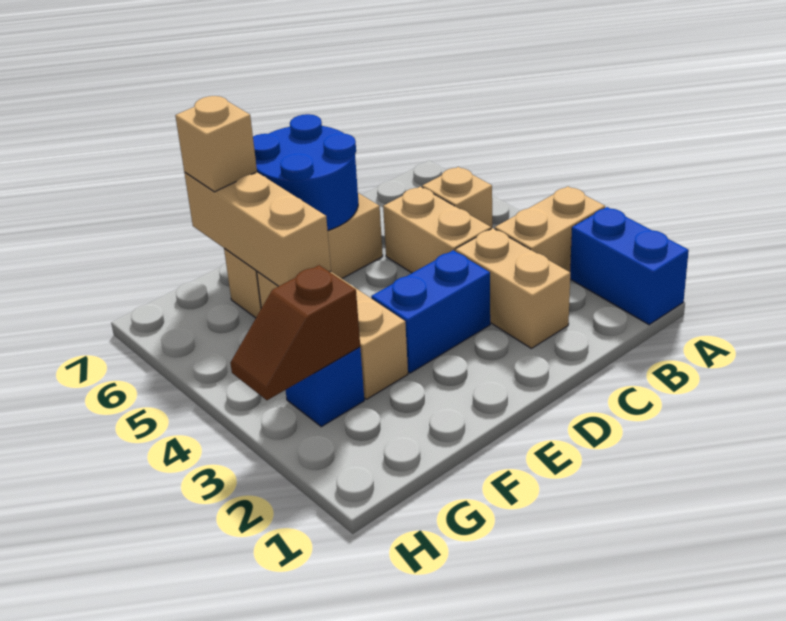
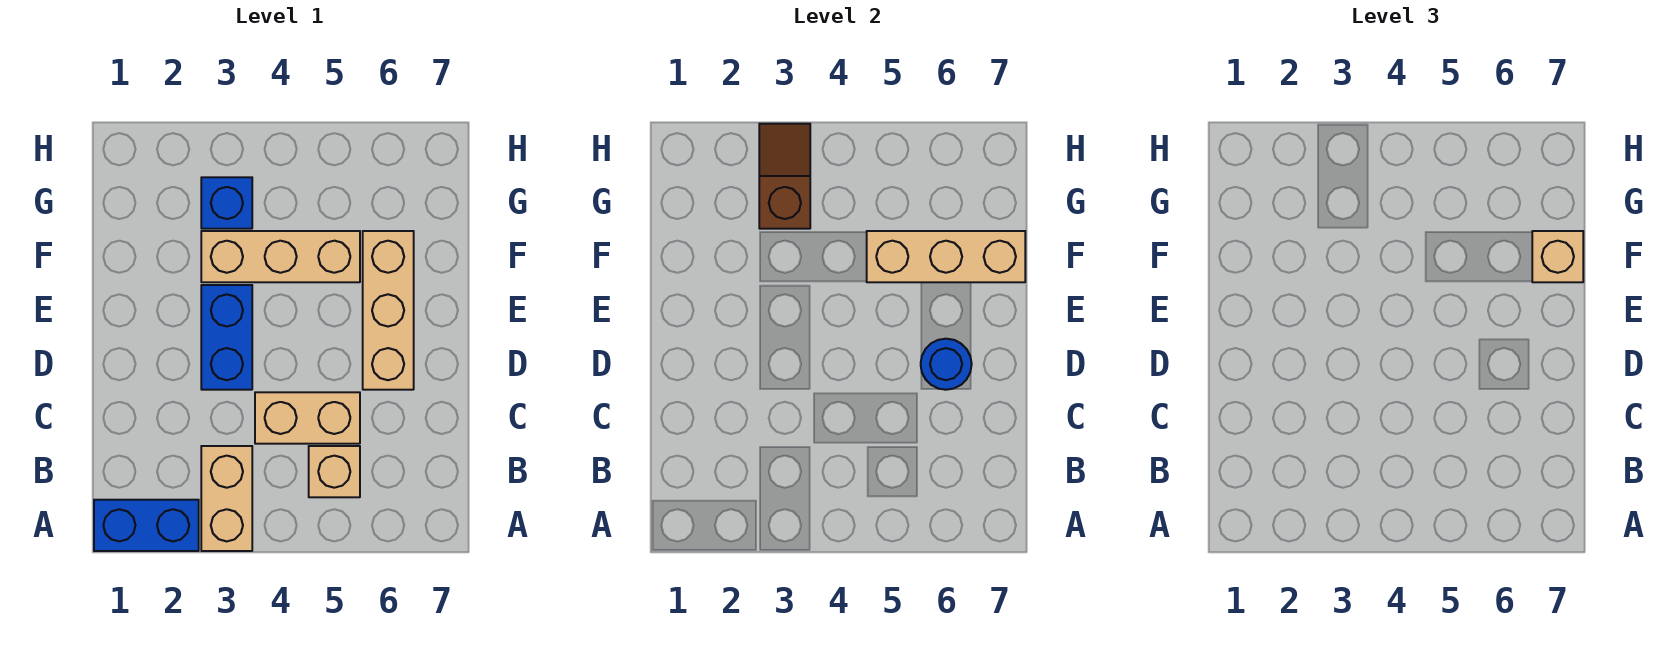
tan 1x2 brick [455,228,570,348] -> none
blue 2x2 round brick [253,114,358,230] -> blue 1x1 round brick [921,339,972,390]

